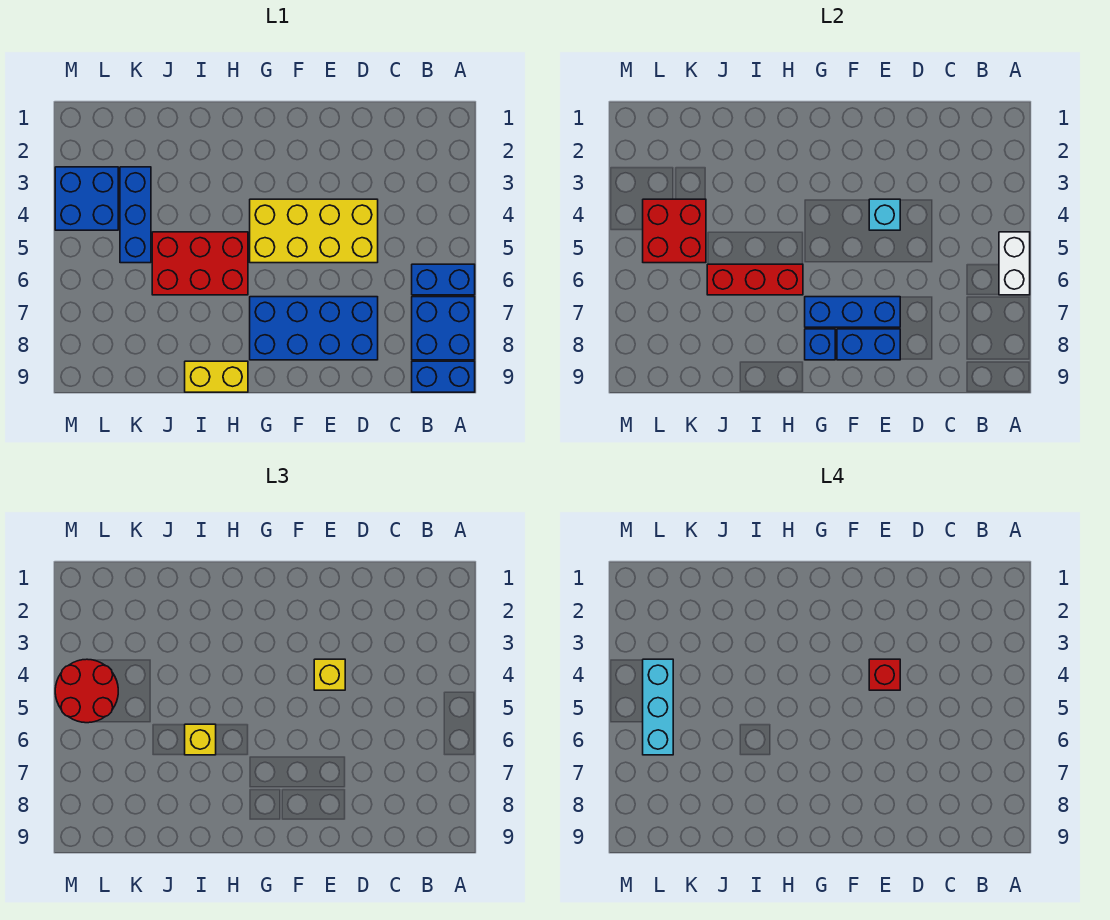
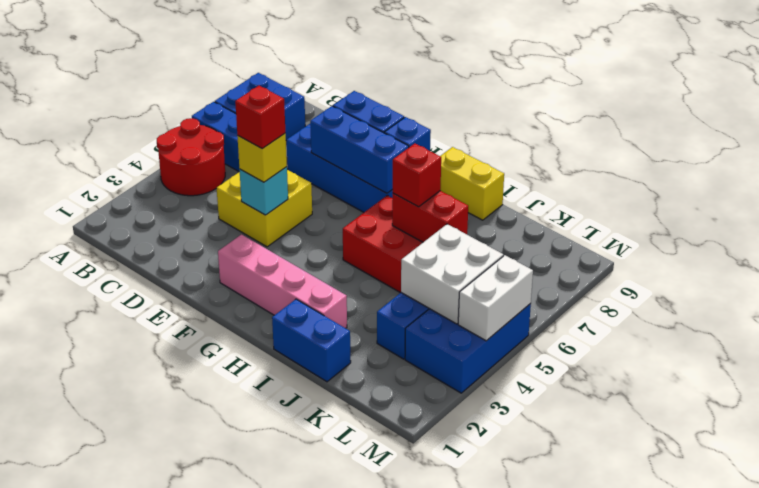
white 1x2 brick [999,232,1030,295] -> white 1x2 brick moved to [458,255,533,341]
blue 1x2 brick [412,361,475,392] -> blue 1x2 brick moved to [272,299,351,382]
yellow 2x4 brick [250,199,378,263] -> yellow 2x2 brick [217,170,312,247]
none -> pink 1x4 brick [218,234,347,328]
red 1x3 brick [707,264,803,295] -> red 1x2 brick [392,191,468,242]
yellow 1x1 brick [185,724,216,755] -> red 1x1 brick [392,144,441,207]
red 2x2 brick [643,199,706,263] -> white 2x2 brick [401,224,503,324]
blue 2x2 brick [55,167,118,230] -> blue 2x3 brick [405,304,531,393]
red 2x2 round brick [55,659,118,723] -> red 2x2 round brick moved to [157,118,225,196]
cyan 1x3 brick [643,659,673,755] -> none

